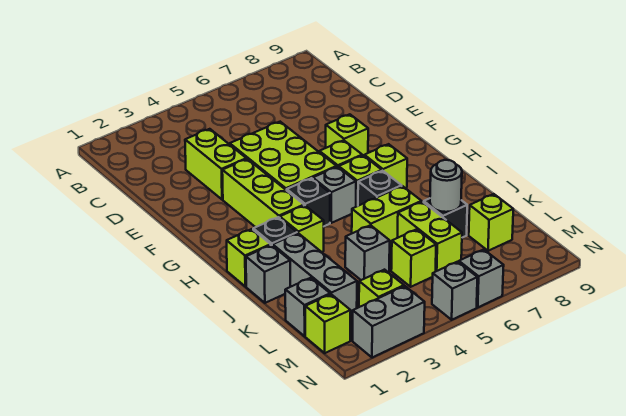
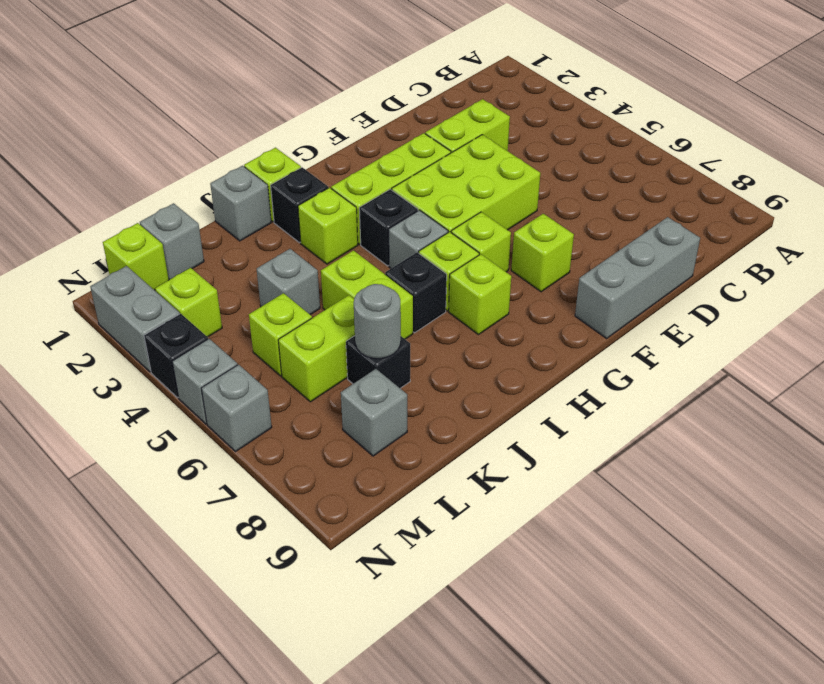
grey 1x3 brick [273,233,357,315] -> grey 1x3 brick moved to [575,217,700,338]
lime 1x1 brick [469,194,513,251] -> grey 1x1 brick [341,369,407,456]
none -> black 1x1 brick [144,314,208,397]

